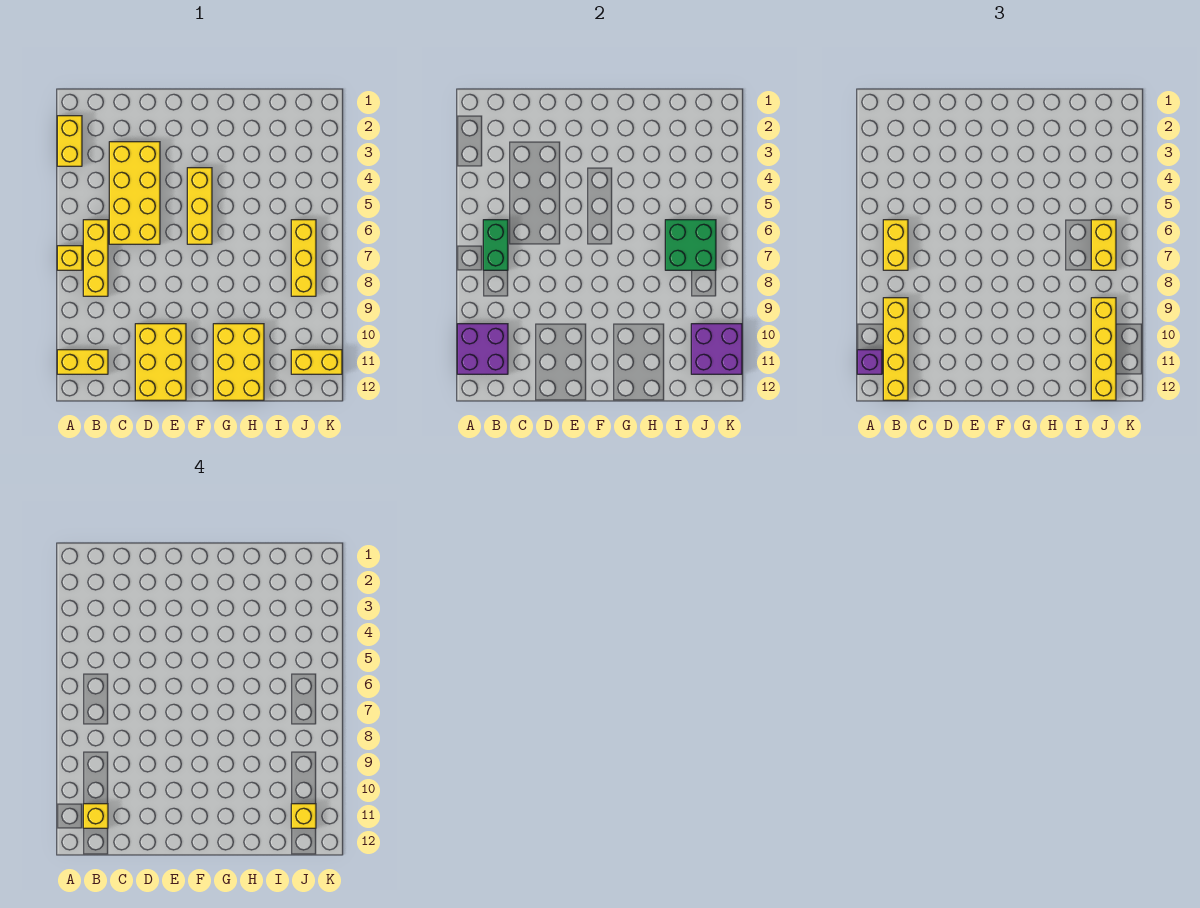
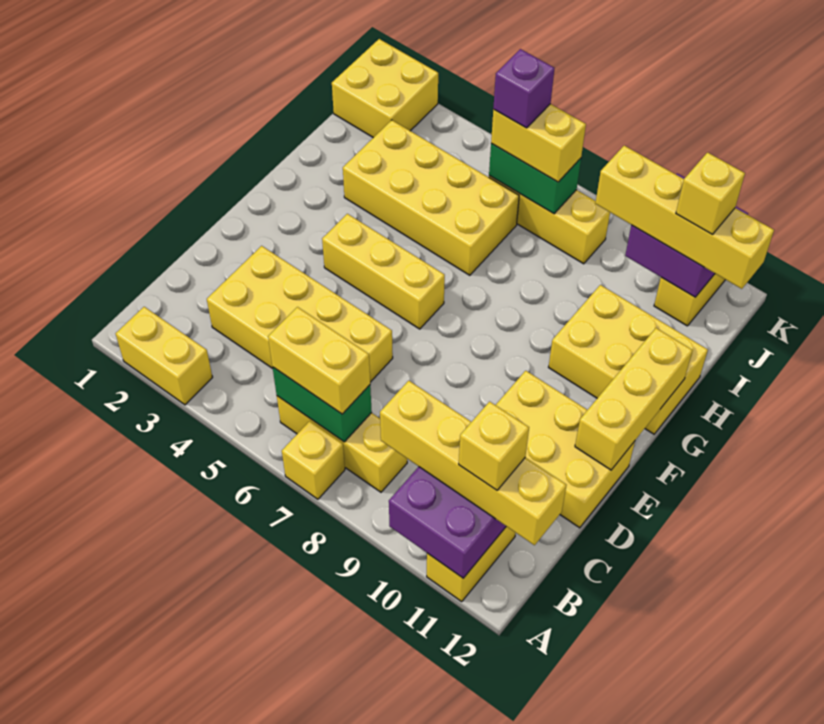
purple 1x1 brick [857,350,882,374] -> purple 1x1 brick moved to [493,49,555,128]
none -> yellow 1x3 brick [575,328,693,470]
none -> yellow 2x4 brick [343,120,519,275]
green 2x2 brick [665,220,716,270] -> green 1x2 brick [489,144,581,214]
none -> yellow 2x2 brick [332,39,438,138]

